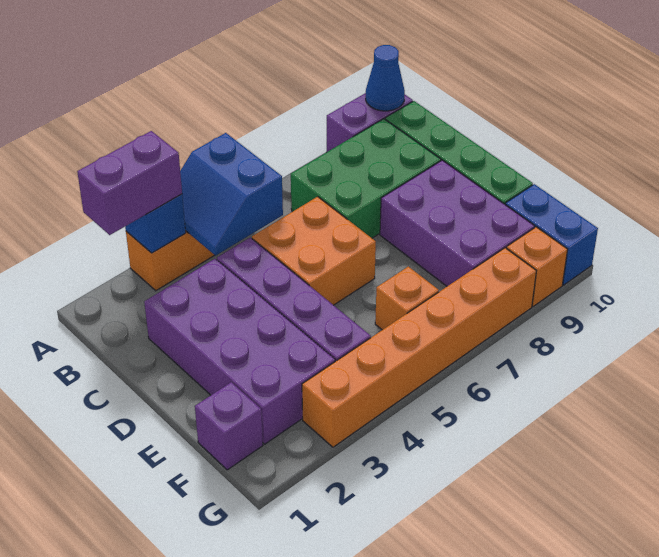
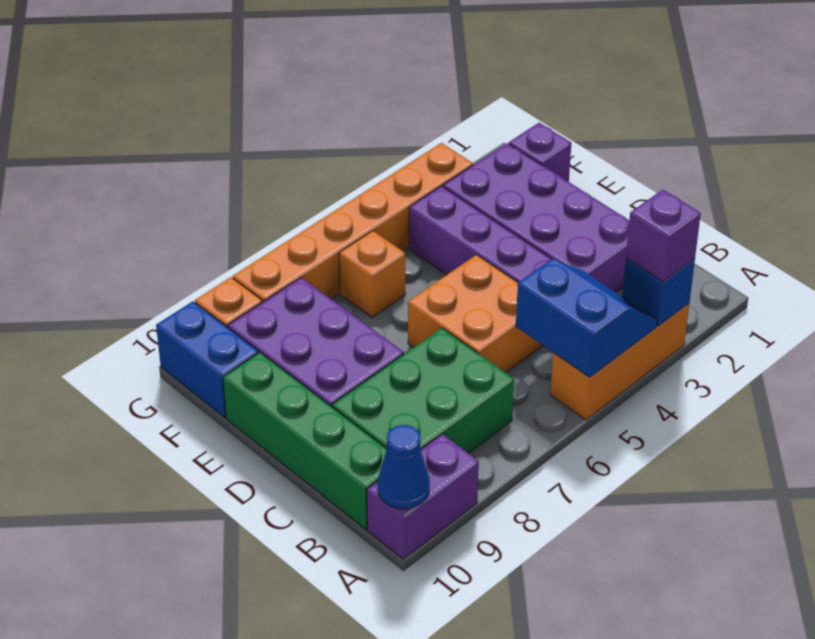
purple 1x2 brick [77,131,182,235] -> purple 1x1 brick [626,190,701,282]

